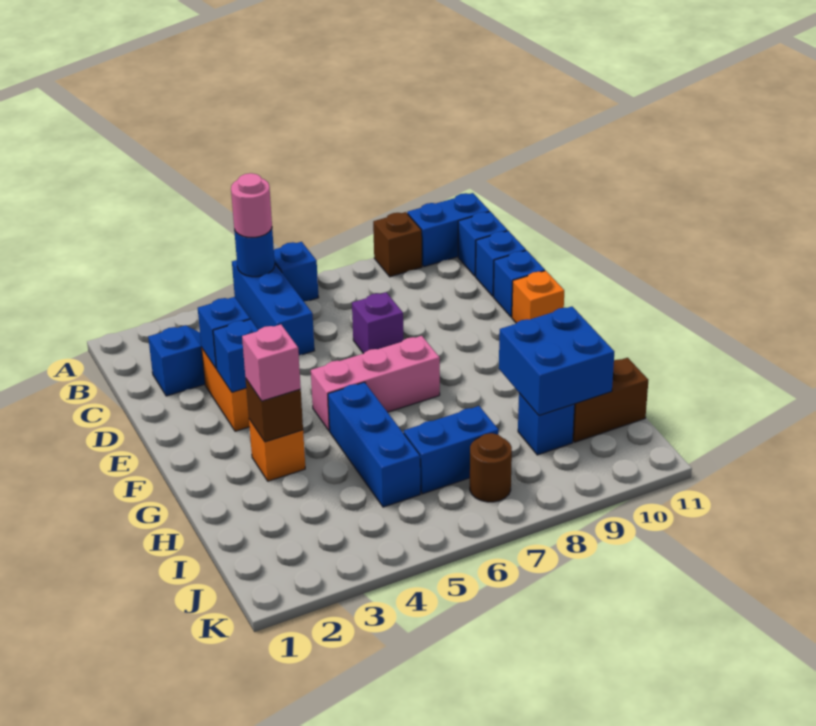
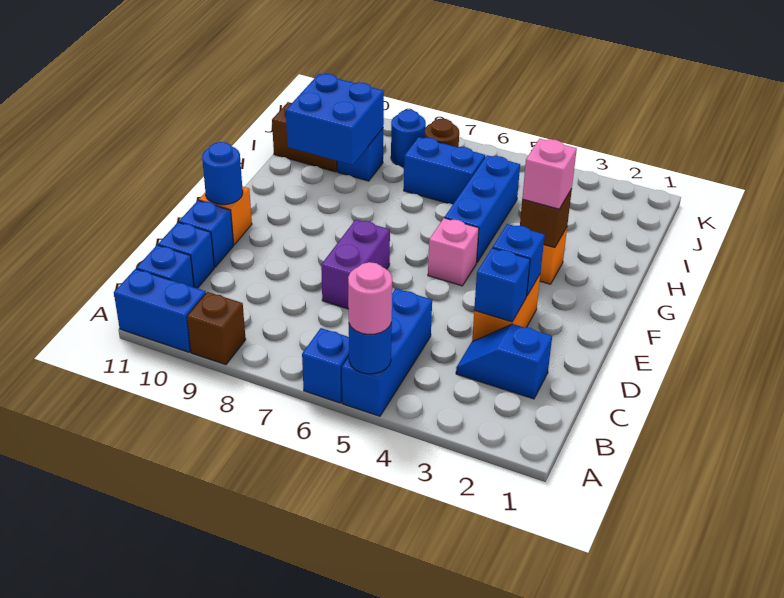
purple 1x1 brick [352,292,404,354] -> purple 1x2 brick [321,220,390,309]
none -> blue 1x1 round brick [202,142,243,205]
pink 1x3 brick [311,336,440,431] -> pink 1x1 brick [428,218,479,286]
none -> blue 1x1 round brick [391,110,426,167]

